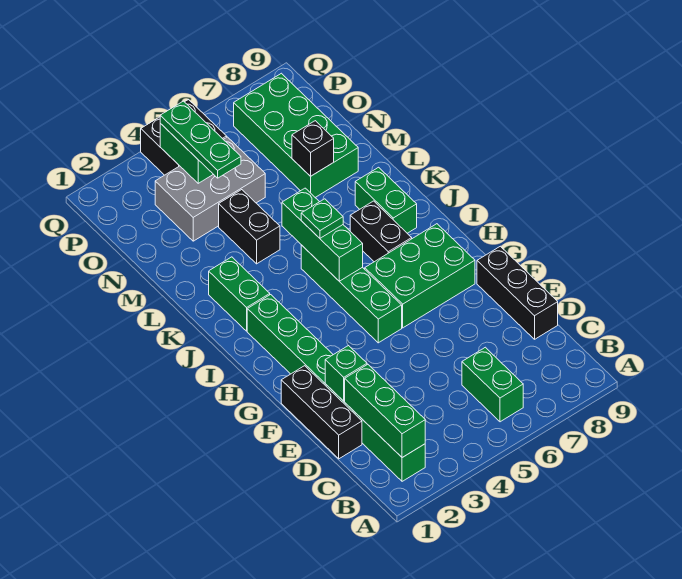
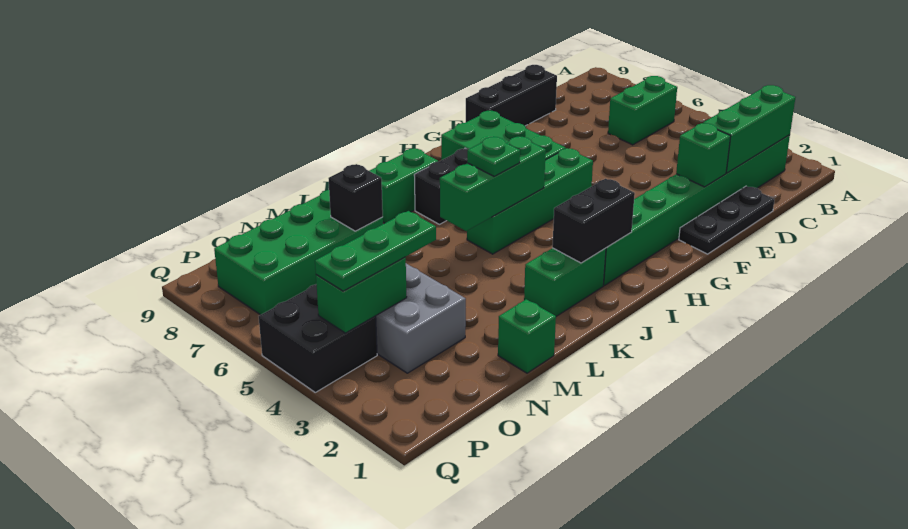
black 1x3 brick [281,366,362,459] -> black 1x3 plate [679,186,775,254]
black 1x2 brick [219,190,280,264] -> black 1x2 brick moved to [552,179,635,263]
none -> green 1x1 brick [498,299,556,373]

